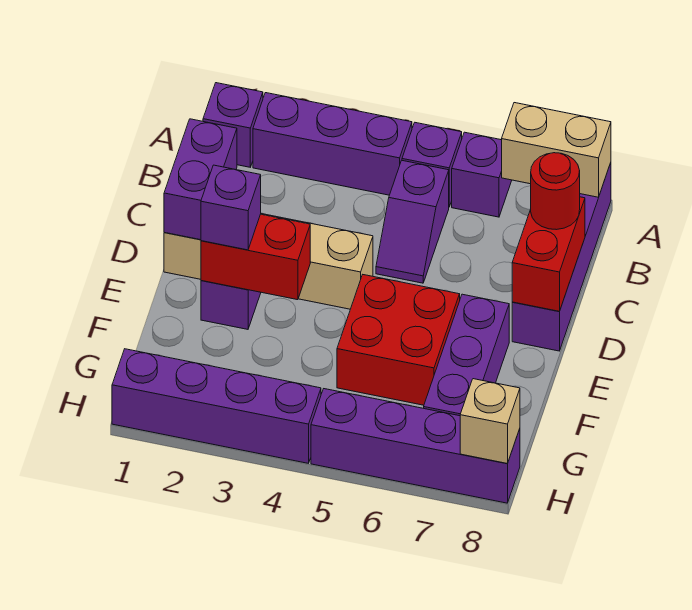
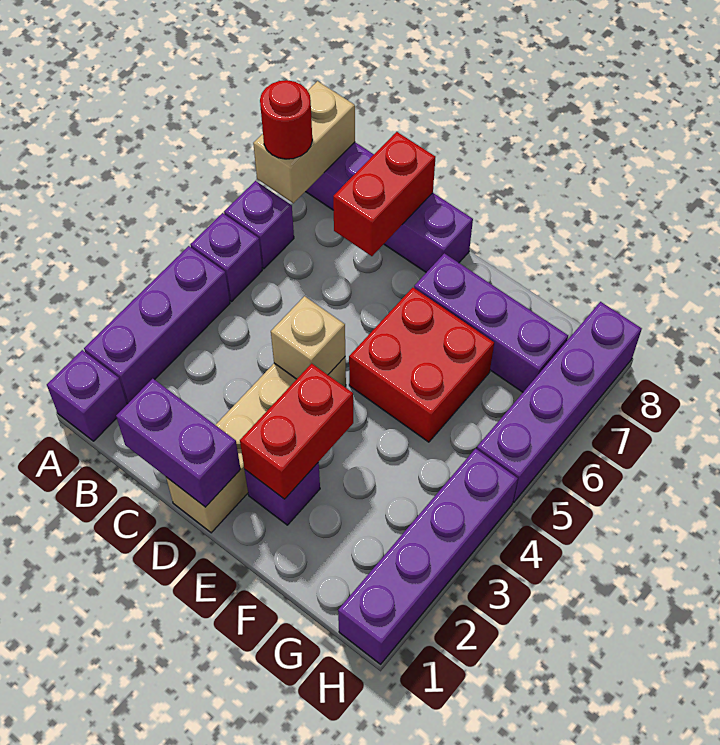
purple 1x2 slope [376,161,449,283] -> none
red 1x2 brick [512,197,585,311] -> red 1x2 brick turned to [333,132,435,256]
red 1x1 round brick [530,153,580,230] -> red 1x1 round brick moved to [260,80,312,159]
purple 1x1 brick [201,165,261,250] -> none
tan 1x1 brick [460,379,520,464] -> tan 1x1 brick moved to [271,296,345,379]

